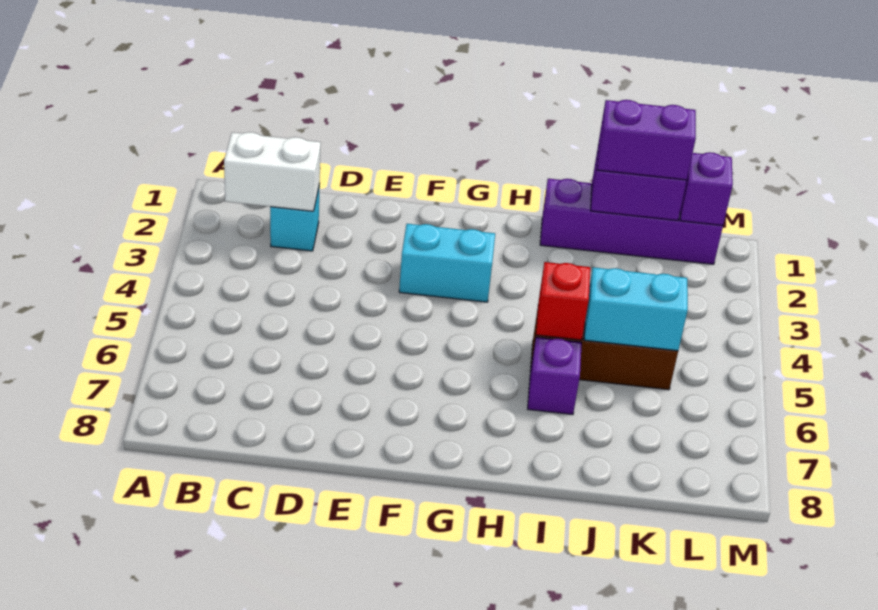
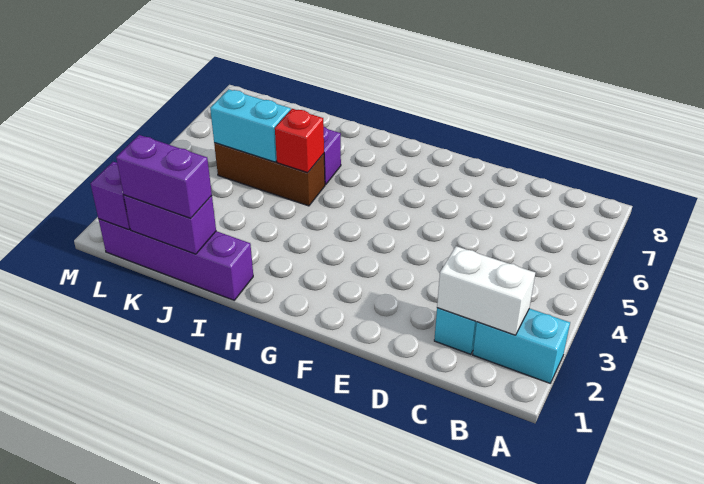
cyan 1x2 brick [399,224,495,302] -> cyan 1x2 brick moved to [473,308,570,383]

